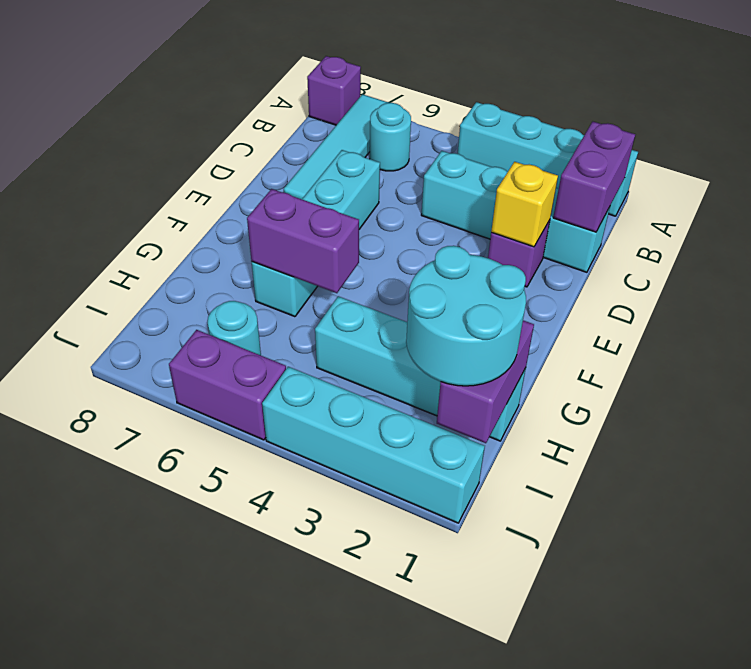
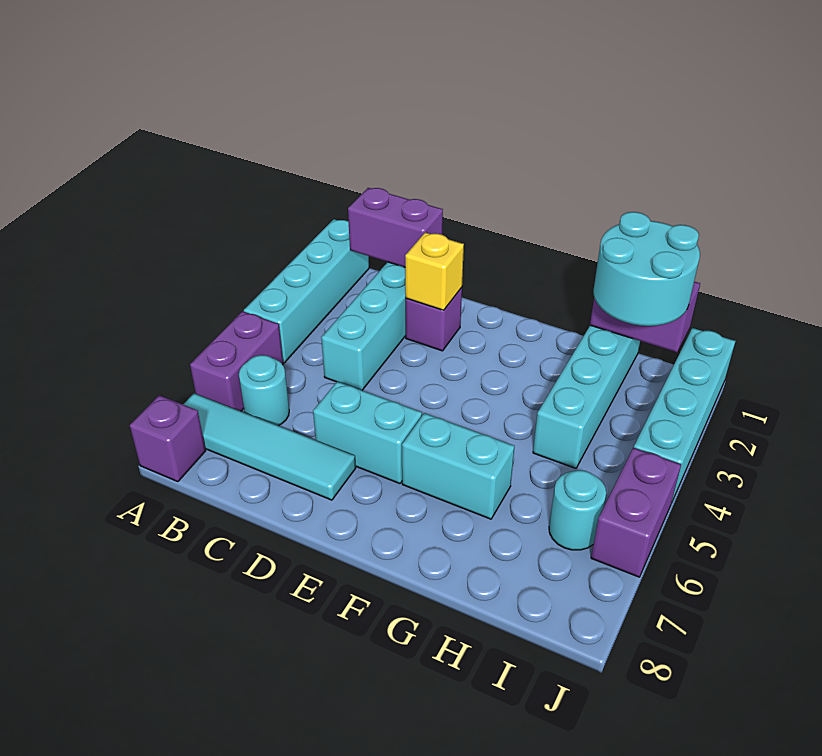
purple 1x2 brick [247,189,359,293] -> purple 1x2 brick moved to [190,311,283,411]

